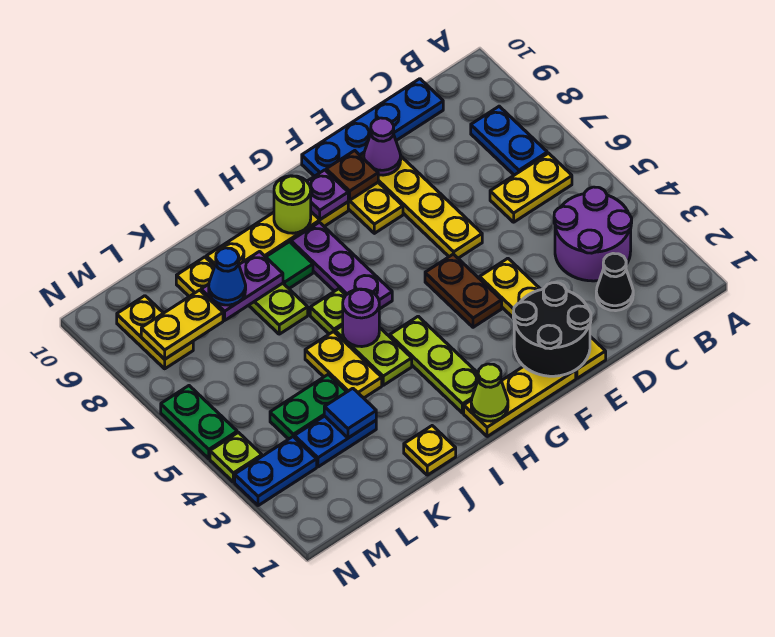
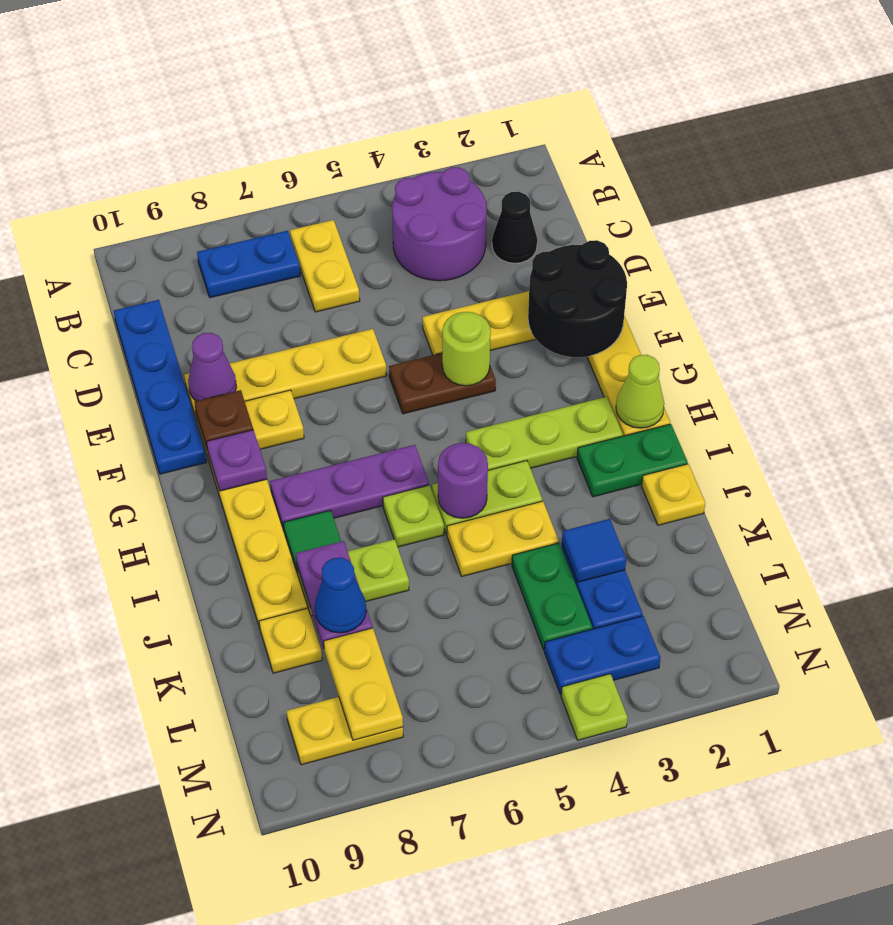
lime 1x1 round brick [274,176,311,233] -> lime 1x1 round brick moved to [442,312,491,386]
blue 1x2 plate [235,437,317,506] -> blue 1x2 plate turned to [544,616,660,695]
green 1x2 plate [161,386,237,459] -> green 1x2 plate moved to [577,424,688,497]

